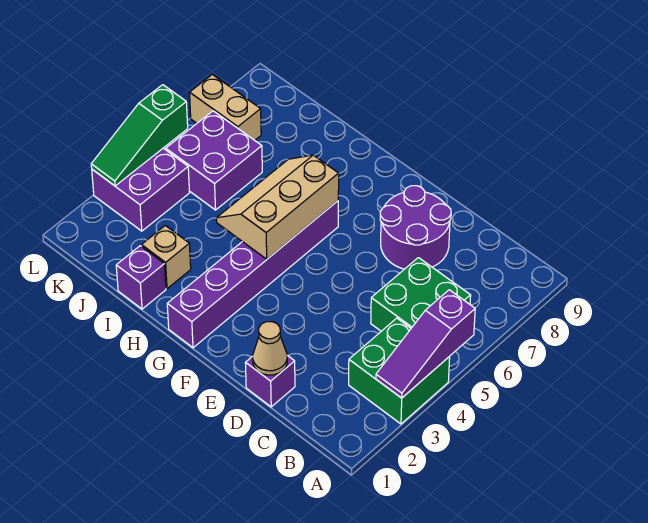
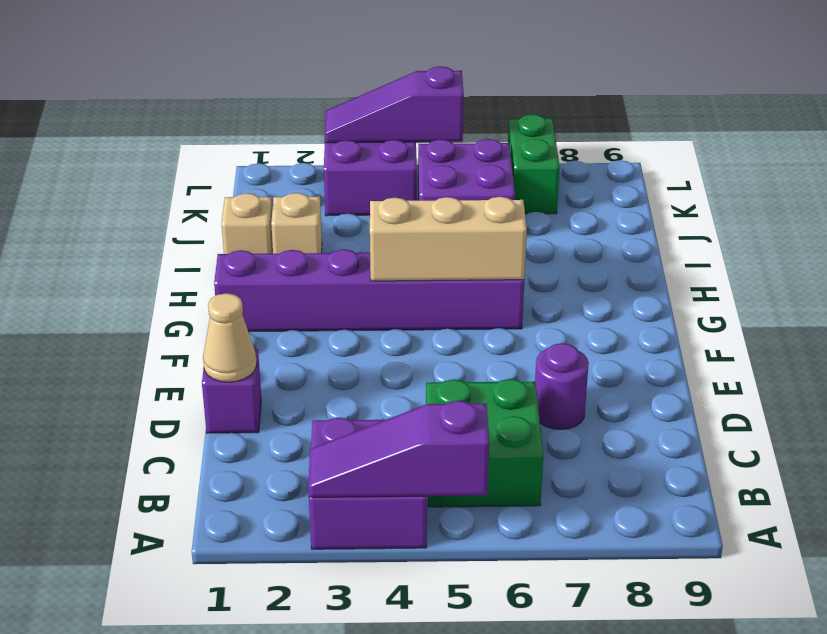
green 2x2 brick [349,318,450,424] -> purple 2x2 brick [309,418,427,549]
purple 2x2 round brick [380,186,451,269] -> purple 1x1 round brick [535,343,589,430]
purple 1x1 brick [116,246,166,309] -> tan 1x1 brick [222,193,273,254]
tan 1x2 brick [190,74,261,140] -> green 1x2 brick [508,114,560,214]
green 1x3 slope [91,85,188,186] -> purple 1x3 slope [325,66,464,143]

